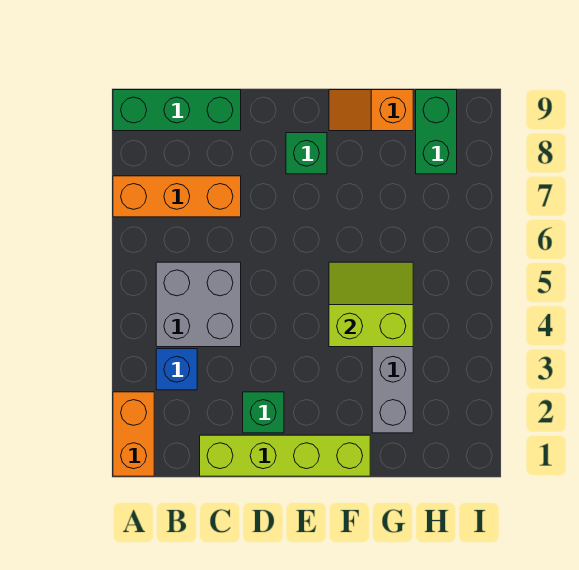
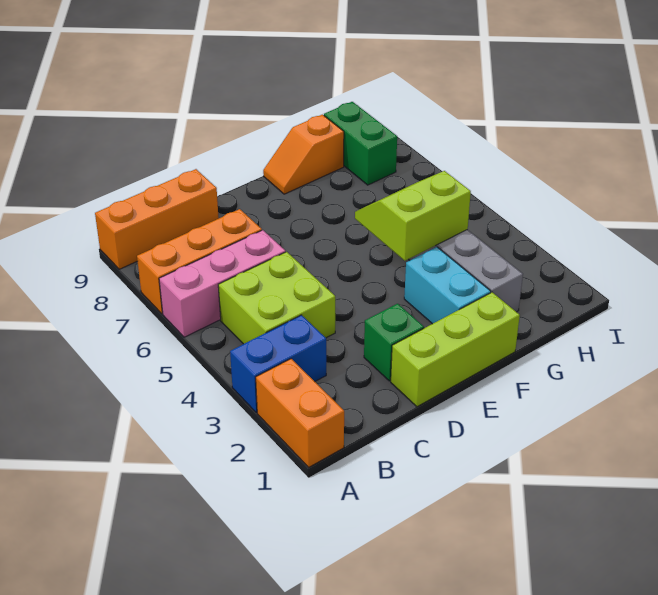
none -> pink 1x3 brick [159,230,286,337]
green 1x3 brick [113,90,241,131] -> orange 1x3 brick [95,169,219,269]
blue 1x1 brick [156,349,197,390] -> blue 1x2 brick [230,315,326,413]
grey 2x2 brick [156,262,241,347] -> lime 2x2 brick [218,252,335,344]
lime 1x4 brick [200,435,370,476] -> lime 1x3 brick [391,292,520,407]
green 1x1 brick [286,133,327,174] -> none
none -> cyan 1x2 brick [404,247,491,324]

